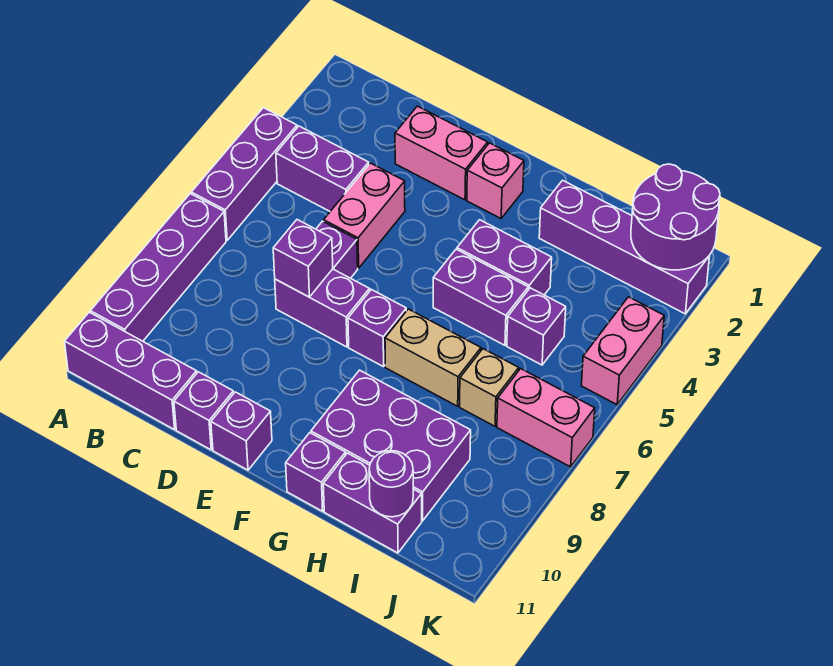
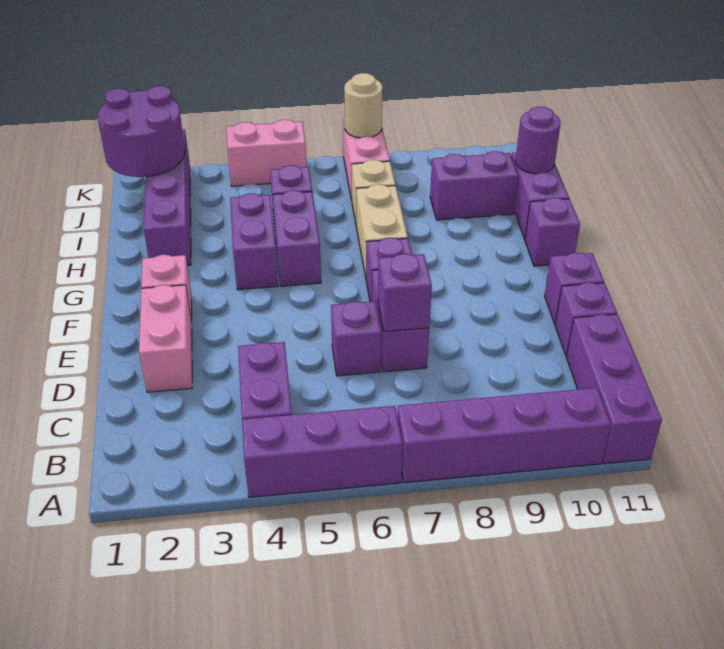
pink 1x2 brick [324,163,405,268] -> none
purple 2x3 brick [311,370,471,521] -> purple 1x2 brick [430,151,518,220]
none -> tan 1x1 round brick [344,73,383,138]

